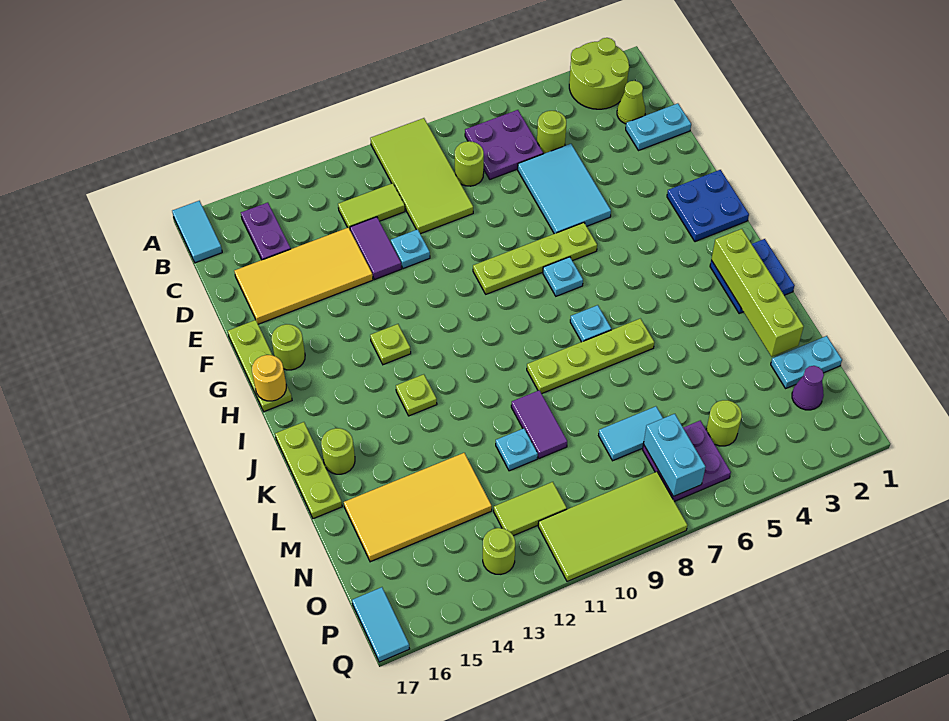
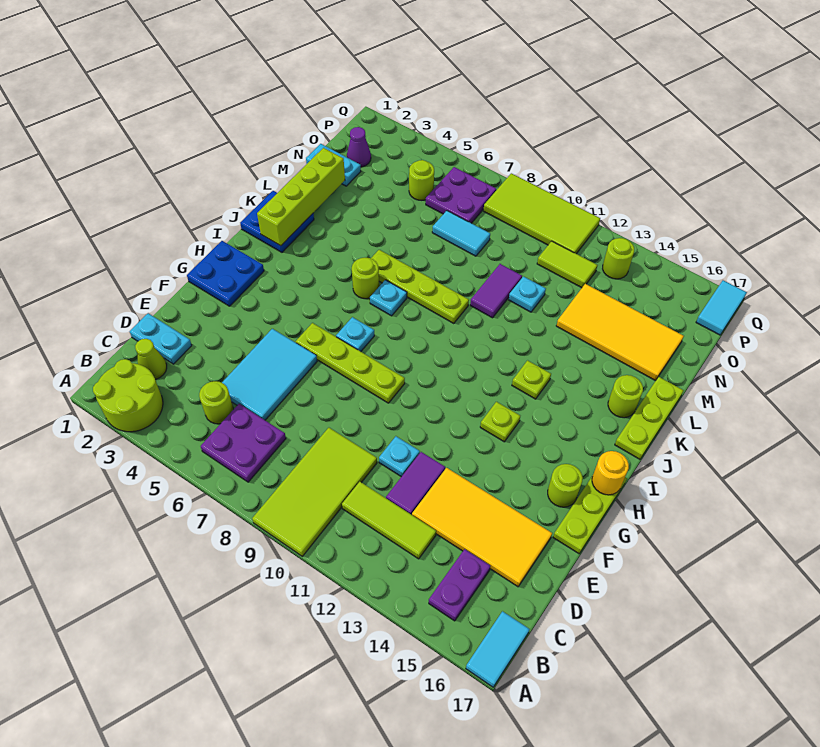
lime 1x1 round brick [455,141,484,186] -> lime 1x1 round brick moved to [352,258,379,299]
lime 1x2 tile [338,183,405,229] -> lime 1x3 tile [342,482,436,559]
cyan 1x2 brick [644,414,706,497] -> none

